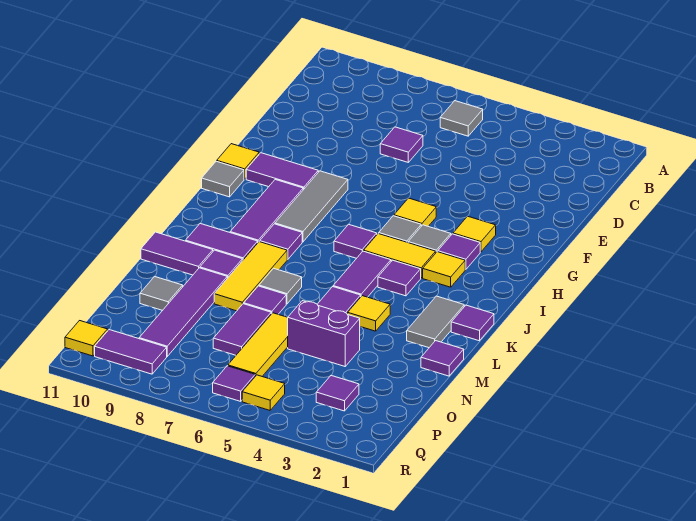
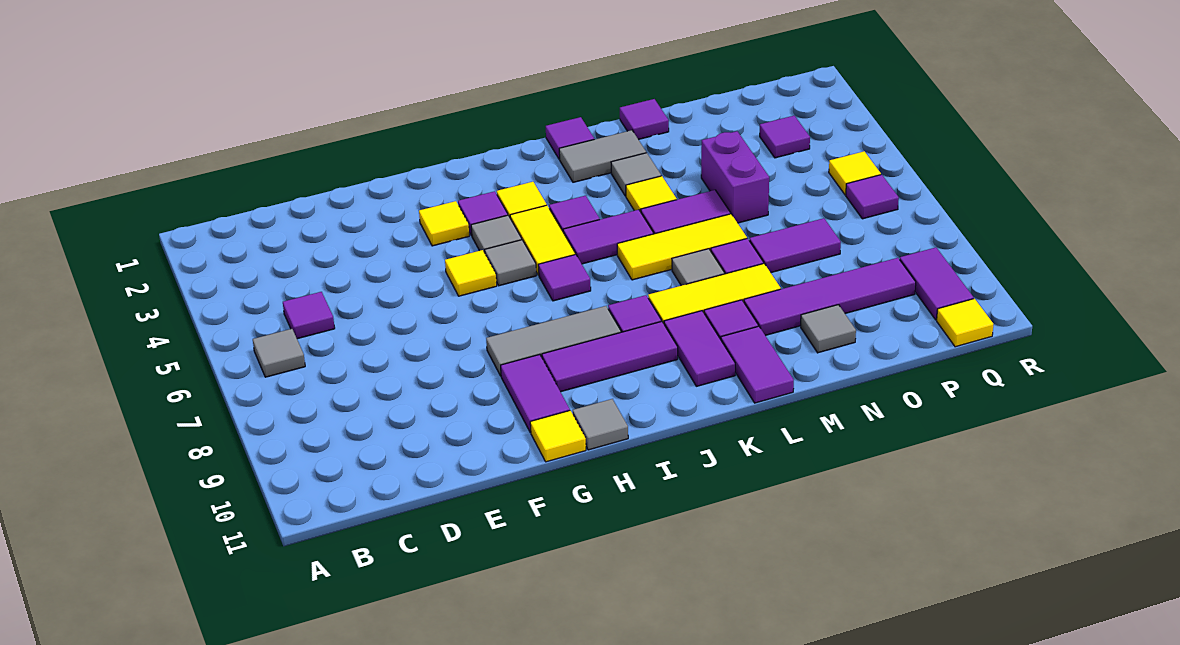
purple 1x1 tile [380,127,423,162] -> purple 1x1 tile moved to [283,292,335,339]
none -> grey 1x1 tile [611,153,661,196]
yellow 1x3 tile [228,313,288,376] -> yellow 1x3 tile moved to [617,214,747,280]

